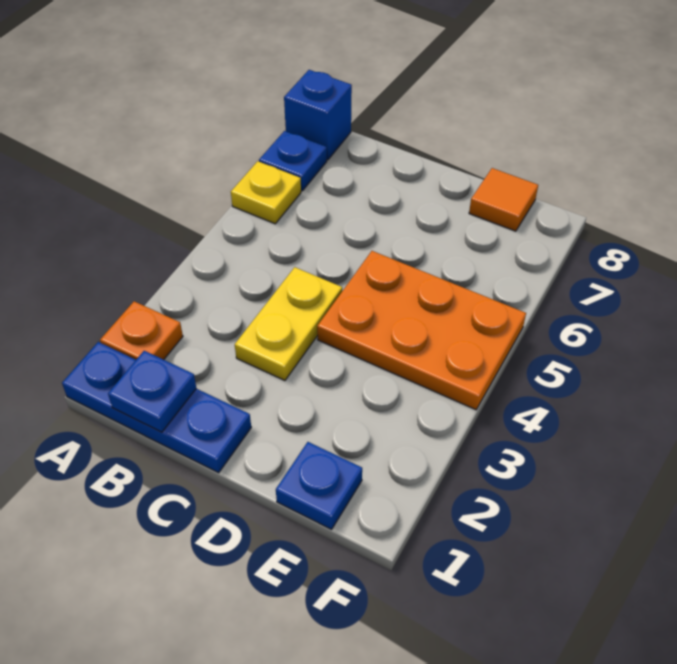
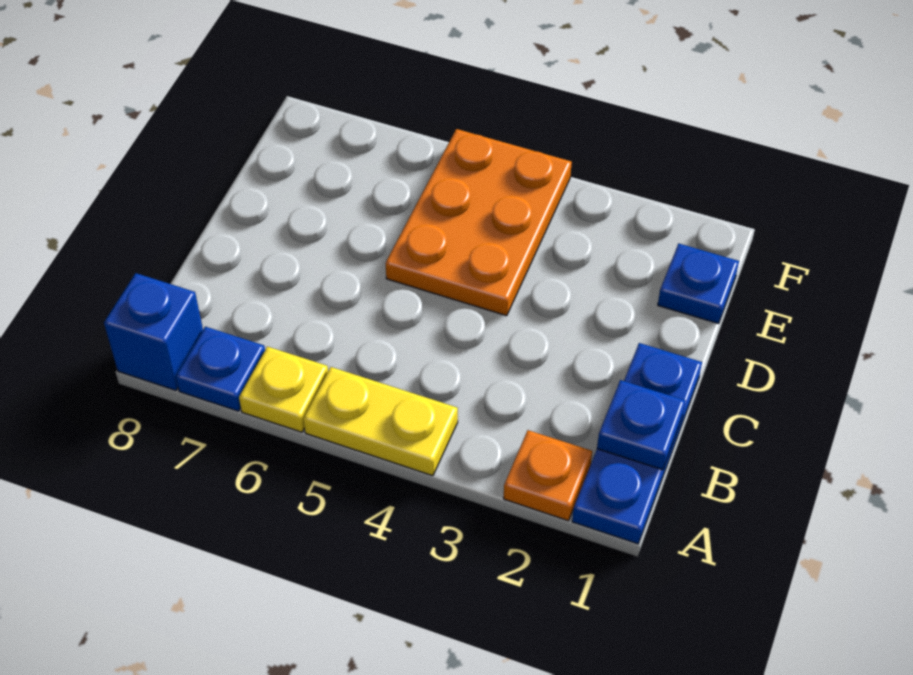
yellow 1x2 plate [235,267,342,381] -> yellow 1x2 plate moved to [303,367,458,476]
orange 1x1 tile [469,168,538,231] -> none

